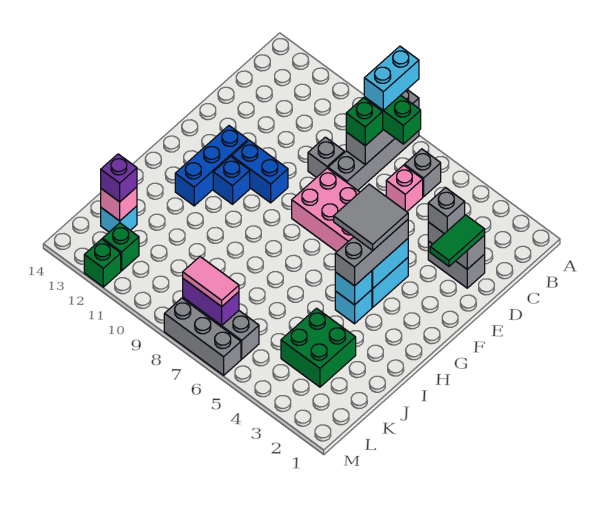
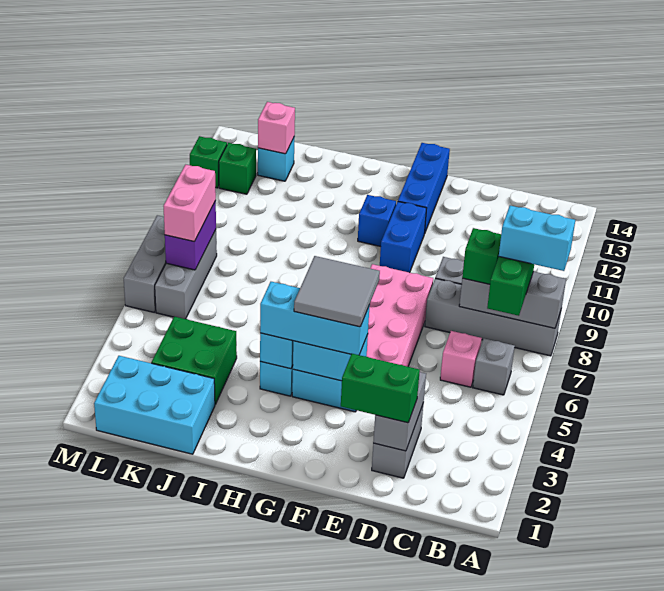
green 1x2 tile [430,215,485,266] -> green 1x2 brick [341,354,420,423]
grey 1x1 brick [428,188,465,234] -> none
grey 1x3 brick [335,220,408,286] -> cyan 1x3 brick [260,282,370,355]
blue 1x3 brick [175,126,248,206] -> blue 1x3 brick turned to [398,143,450,234]
none -> cyan 2x3 brick [94,356,215,454]
purple 1x1 brick [101,154,137,202] -> none
pink 1x2 tile [183,257,239,307] -> pink 1x2 brick [163,165,216,242]

